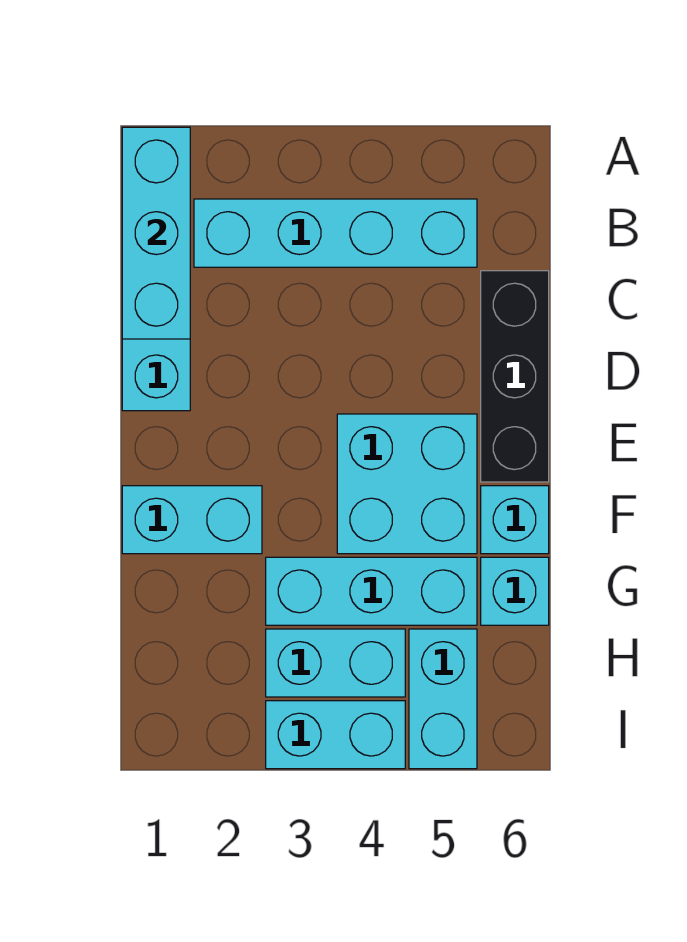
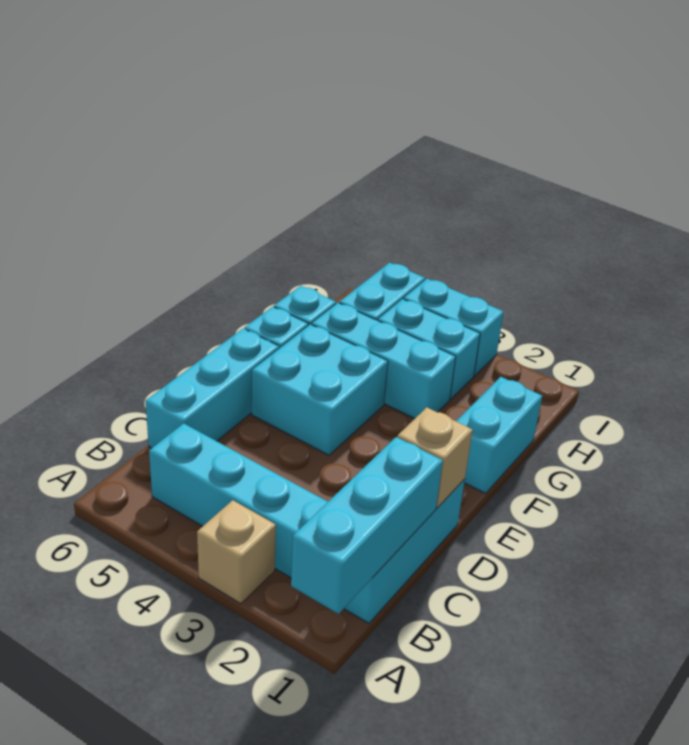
none -> tan 1x1 brick [197,500,276,604]
black 1x3 brick [481,271,549,482] -> cyan 1x3 brick [146,329,279,448]
none -> tan 1x1 brick [397,407,473,508]
cyan 1x2 brick [122,486,262,554] -> cyan 1x2 brick turned to [456,377,542,493]

